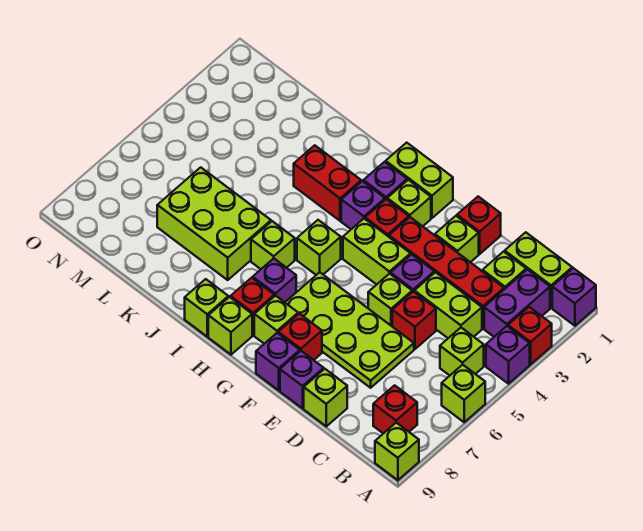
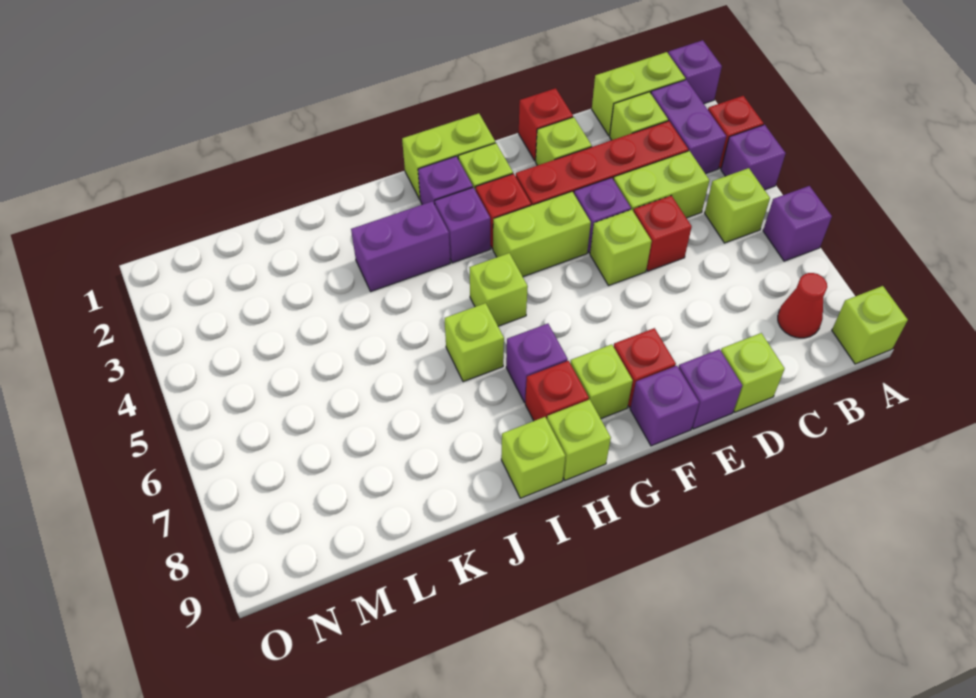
lime 1x1 brick [442,365,485,422] -> purple 1x1 brick [763,186,832,261]
red 1x1 brick [373,385,417,434] -> red 1x1 cone [778,273,827,338]
lime 2x4 plate [285,272,414,388] -> none
red 1x2 brick [294,145,361,221] -> purple 1x2 brick [351,201,450,291]
lime 2x3 brick [157,167,271,280] -> none

